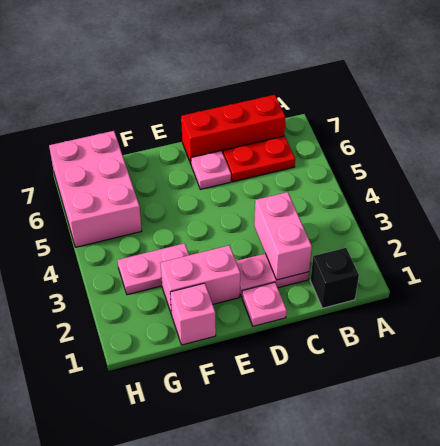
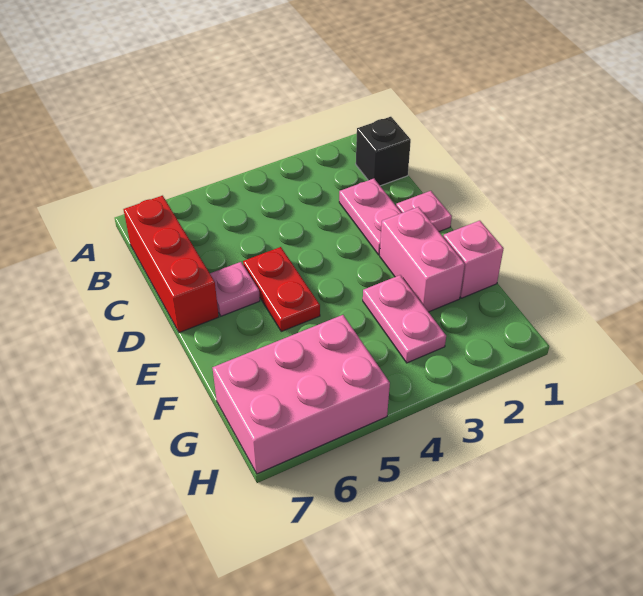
red 1x2 plate [223,136,295,182] -> red 1x2 plate moved to [243,247,320,331]
pink 1x2 brick [254,192,312,280] -> none

